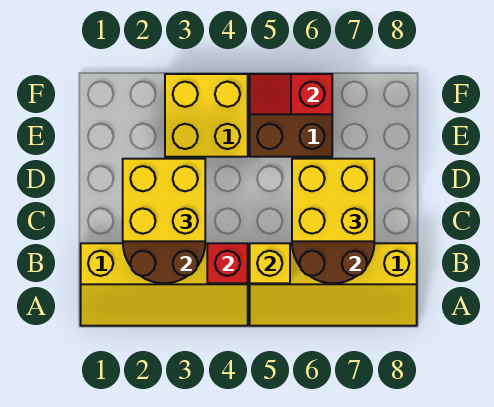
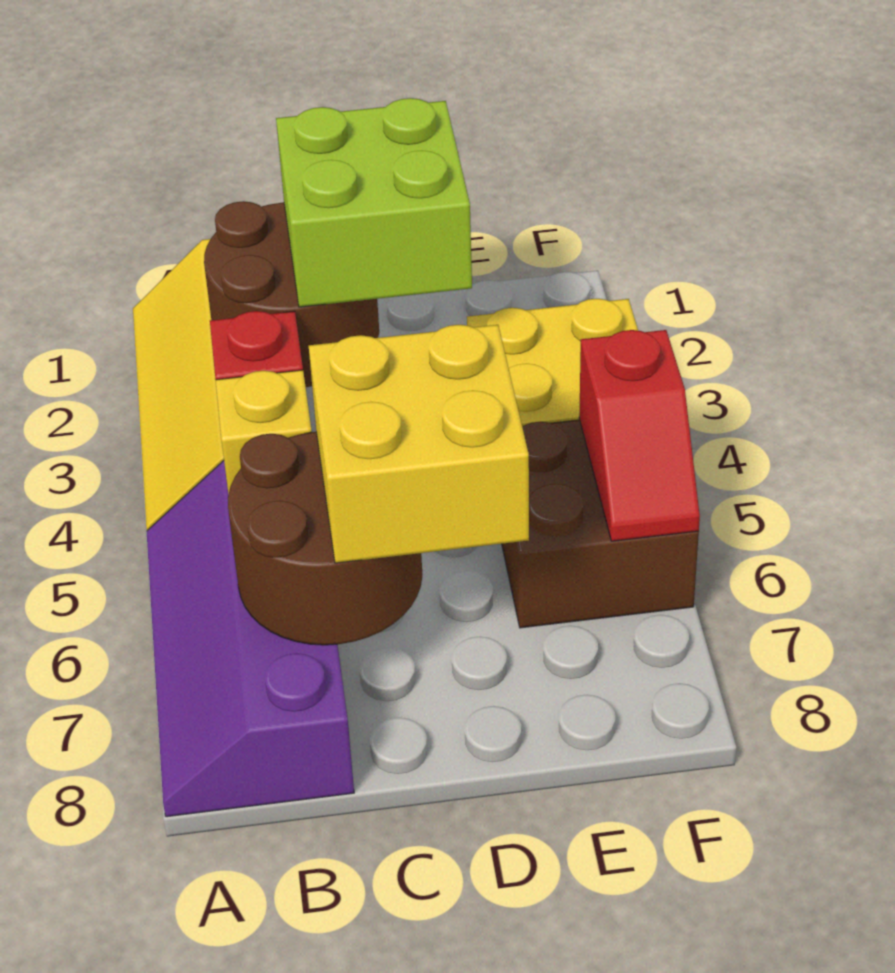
yellow 2x4 slope [250,243,417,326] -> purple 2x4 slope [147,461,354,817]
yellow 2x2 brick [123,159,205,241] -> lime 2x2 brick [276,98,472,307]
red 1x2 slope [250,74,332,114] -> red 1x2 slope turned to [579,330,700,541]

